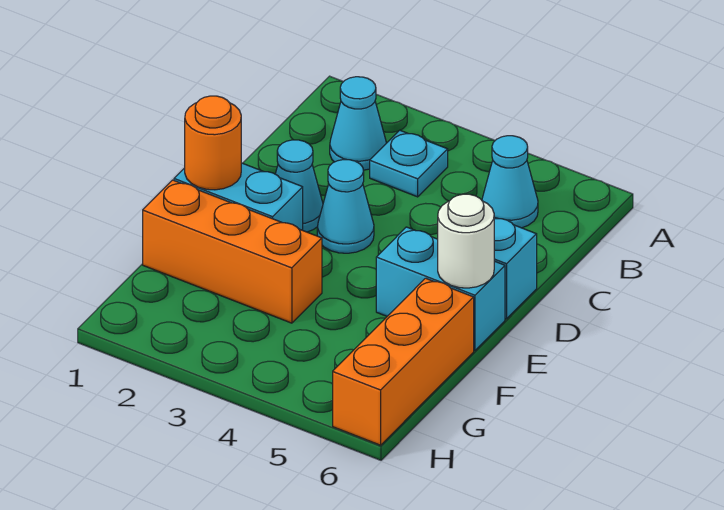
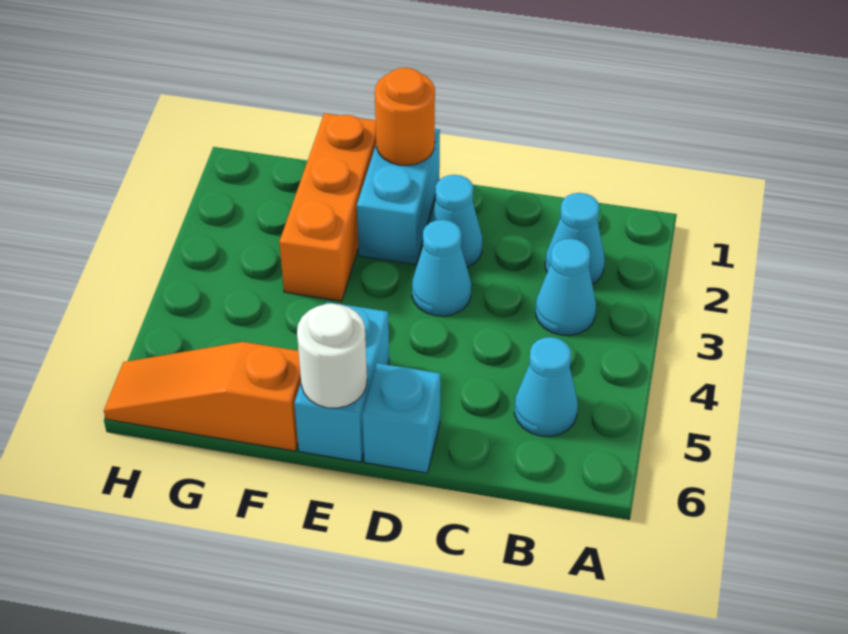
cyan 1x1 plate [370,130,448,197] -> cyan 1x1 cone [536,239,596,335]
orange 1x3 brick [333,278,474,445] -> orange 1x3 slope [104,342,301,451]

